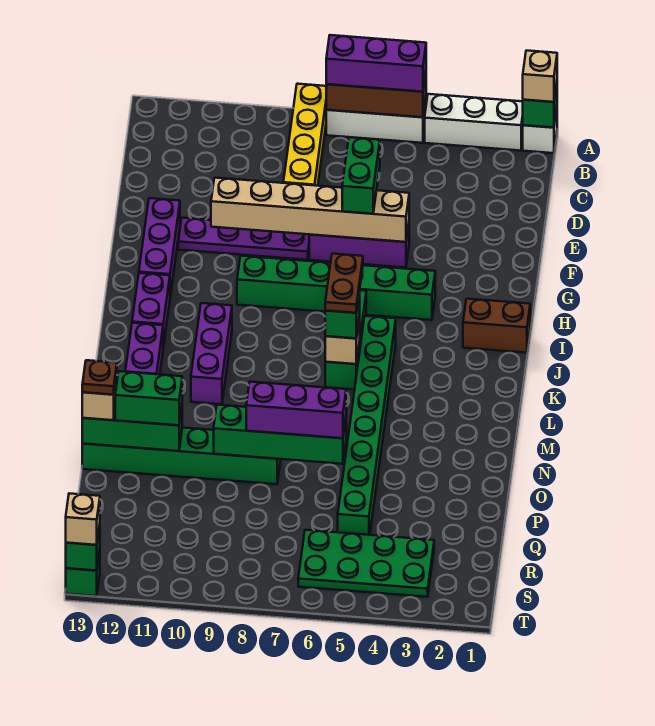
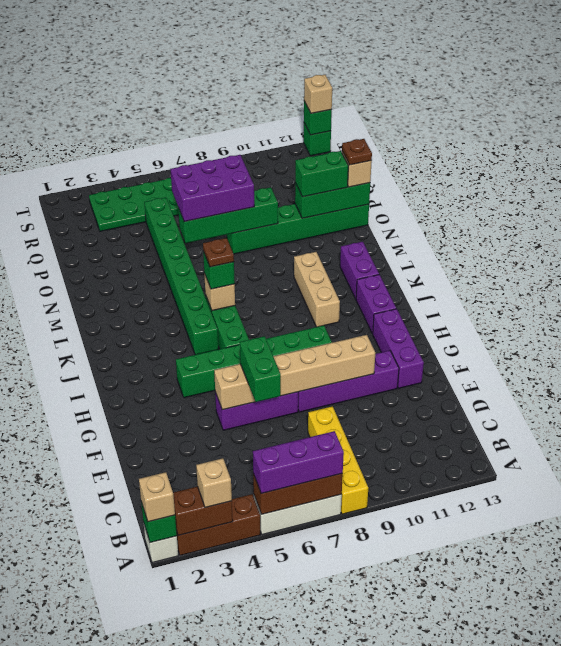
white 1x3 brick [425,94,523,151] -> brown 1x3 brick [176,494,260,555]
none -> tan 1x1 brick [196,458,232,508]
purple 1x4 plate [178,218,309,260] -> purple 1x4 brick [298,351,399,412]
brown 1x2 brick [463,299,530,353] -> brown 1x2 brick moved to [173,486,233,535]
brown 1x2 plate [325,254,363,313] -> brown 1x1 plate [203,238,234,267]
purple 1x3 brick [191,303,232,404] -> tan 1x3 brick [294,252,340,327]
purple 1x3 brick [246,382,346,438] -> purple 2x3 brick [171,155,254,222]

